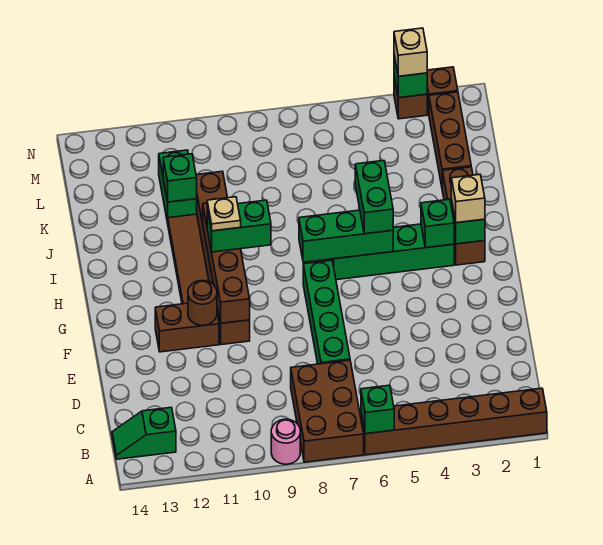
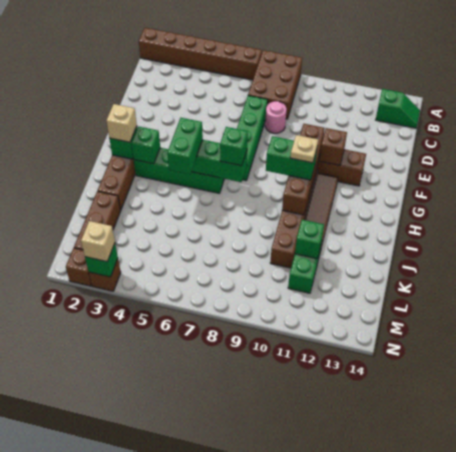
green 1x1 brick [361,385,394,434] -> green 1x1 brick moved to [220,127,248,166]
pink 1x1 round brick [271,419,300,464] -> pink 1x1 round brick moved to [265,101,287,133]
brown 1x1 round brick [188,281,217,325] -> brown 1x1 brick [319,128,347,165]

